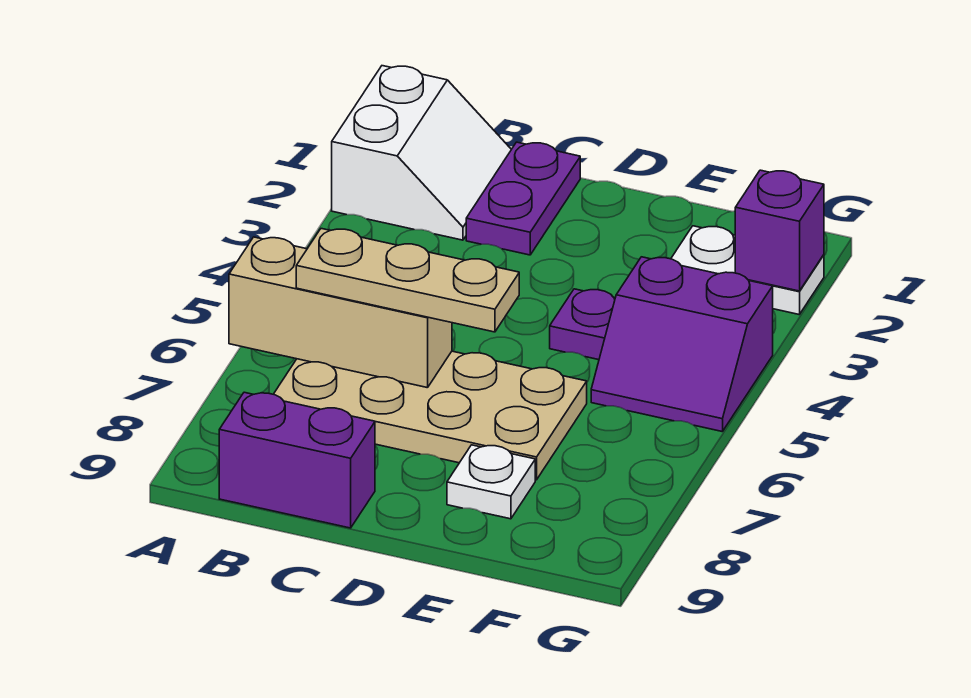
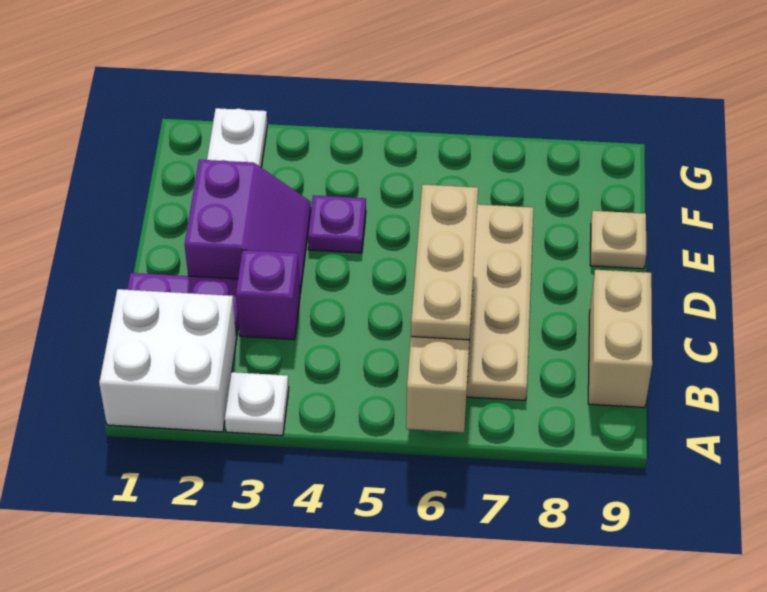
white 2x2 slope [332,66,511,240] -> white 2x2 brick [99,289,237,432]
purple 1x2 brick [219,392,375,528] -> tan 1x2 brick [588,270,652,408]
white 1x1 plate [447,445,535,519] -> white 1x1 plate moved to [225,372,289,435]
none -> tan 1x1 plate [590,211,646,269]
purple 2x2 slope [591,257,773,432] -> purple 2x2 slope moved to [185,160,311,293]
purple 1x1 brick [735,170,824,291] -> purple 1x1 brick moved to [236,250,300,340]

